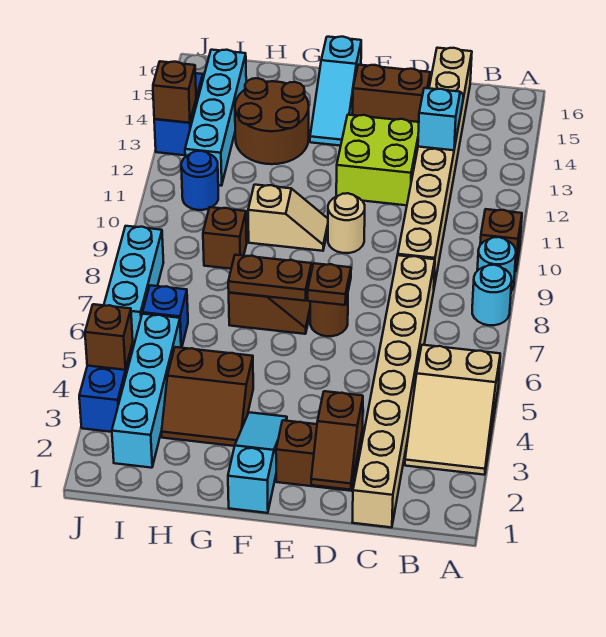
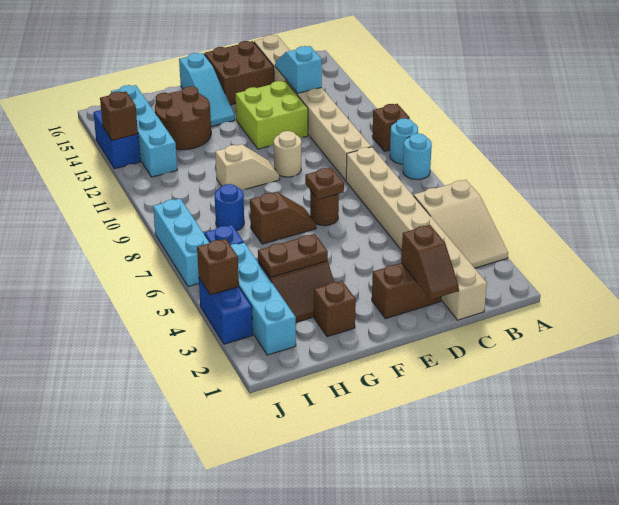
brown 1x2 brick [353,65,430,122] -> brown 2x2 brick [204,41,274,105]
cyan 1x3 slope [228,412,287,513] -> none
brown 1x2 plate [228,255,312,301] -> brown 1x2 plate moved to [258,234,328,277]
brown 1x1 brick [203,207,247,269] -> brown 1x1 brick moved to [314,281,356,337]
blue 1x1 round brick [181,151,218,210] -> blue 1x1 round brick moved to [215,184,244,231]

